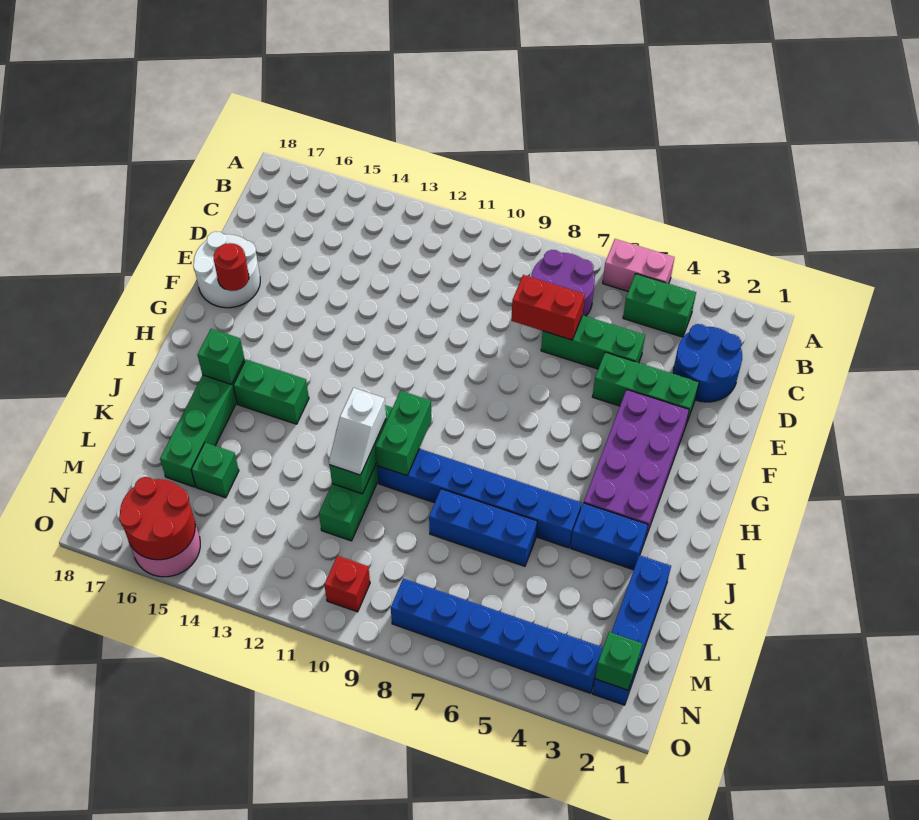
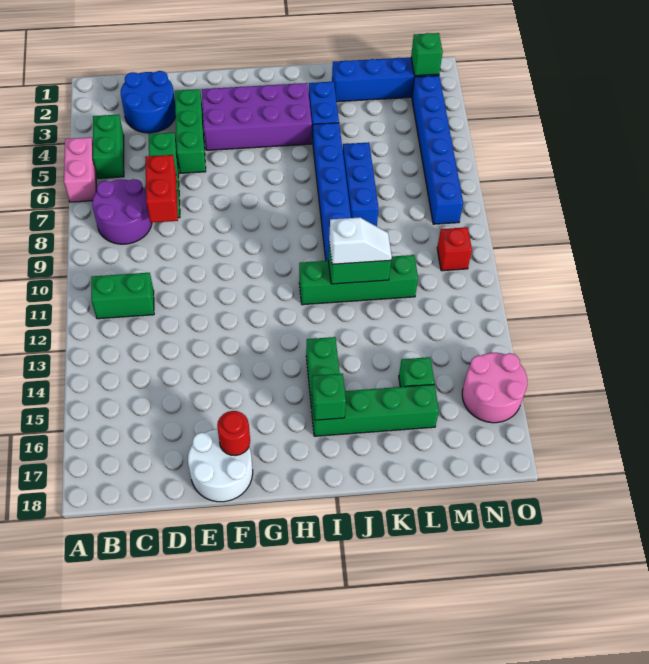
green 1x2 brick [375,391,432,476] -> green 1x2 brick moved to [91,273,154,319]
red 2x2 round brick [119,477,195,560] -> none

